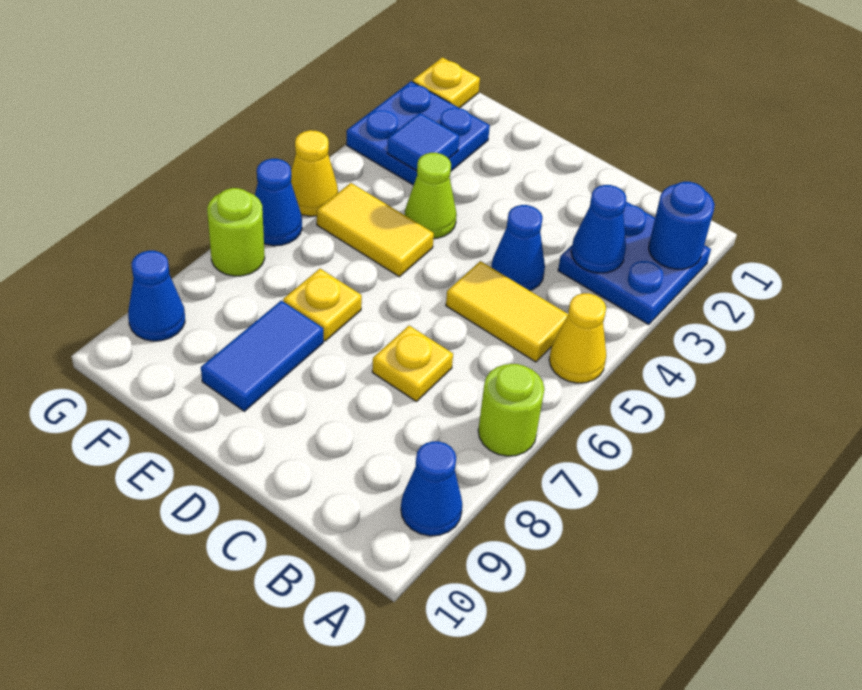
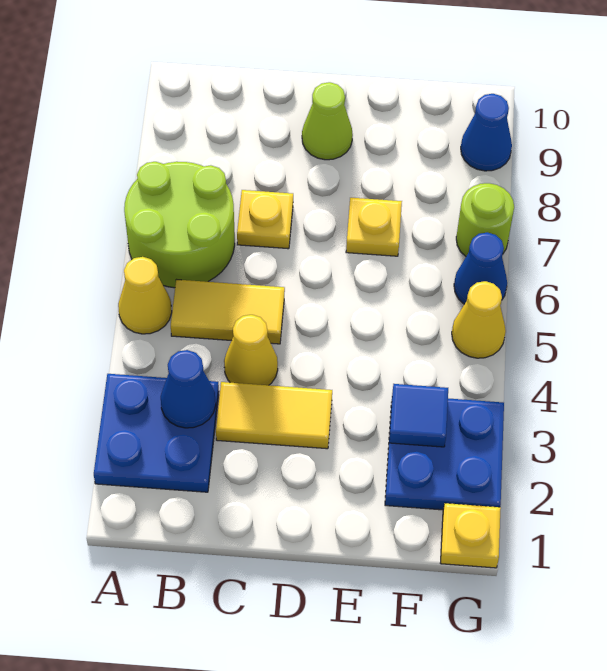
blue 1x1 round brick [649,182,715,269] -> none
lime 1x1 round brick [478,364,544,456] -> lime 2x2 round brick [124,162,235,288]
blue 1x1 cone [401,441,462,536] -> none
blue 1x1 cone [491,205,545,291] -> yellow 1x1 cone [224,315,278,385]
lime 1x1 cone [405,153,457,239] -> lime 1x1 cone moved to [302,82,353,160]
yellow 1x2 tile [317,183,434,277] -> yellow 1x2 tile moved to [216,382,332,449]
blue 1x2 tile [201,301,323,411] -> none

